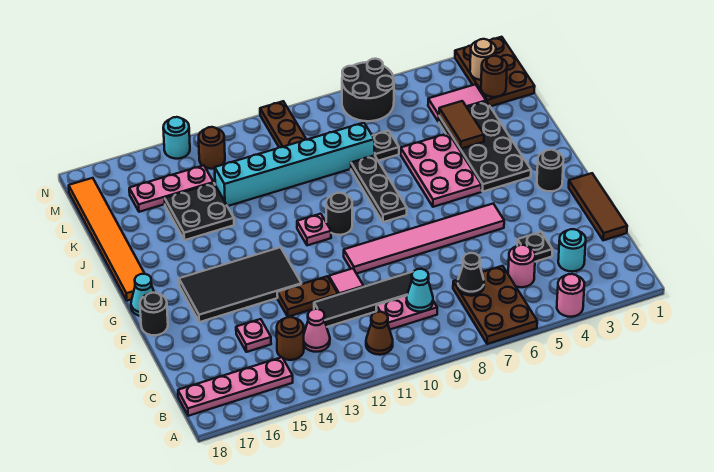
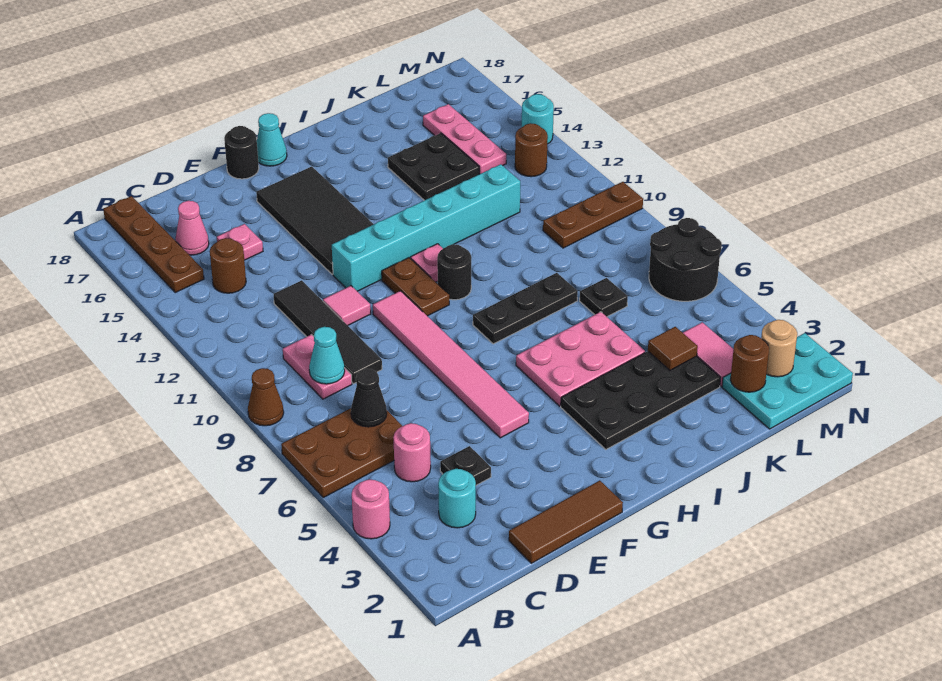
brown 1x1 cone [366,312,393,355] -> brown 1x1 cone moved to [248,368,284,426]
pink 1x4 plate [178,357,293,416] -> brown 1x4 plate [103,196,204,293]
pink 1x1 cone [304,309,330,352] -> pink 1x1 cone moved to [175,201,209,255]
brown 1x2 plate [277,276,338,317] -> brown 1x2 plate moved to [382,258,449,316]
black 1x1 round brick [537,150,564,191] -> none
orange 1x6 tile [69,178,145,301] -> none
brown 1x2 tile [439,101,484,149] -> brown 1x1 tile [648,327,698,370]
cyan 1x6 brick [215,123,374,206] -> cyan 1x6 brick turned to [332,164,520,291]
brown 2x3 plate [455,37,535,106] -> cyan 2x3 plate [722,333,853,429]

